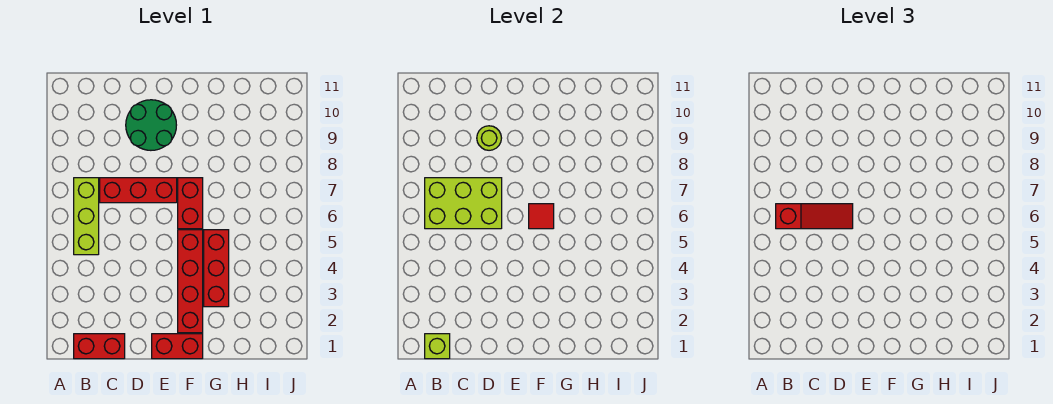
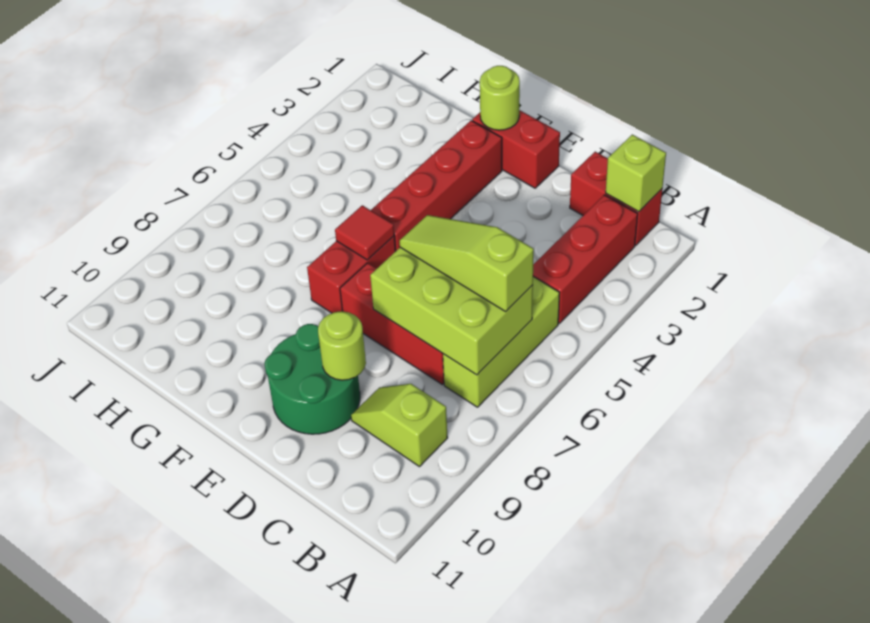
red 1x3 slope [776,204,853,229] -> lime 1x3 slope [400,215,534,311]
none -> lime 1x2 slope [351,384,448,467]
none -> lime 1x1 round brick [480,66,520,130]
red 1x3 brick [204,230,229,307] -> red 1x3 brick moved to [533,195,638,324]

